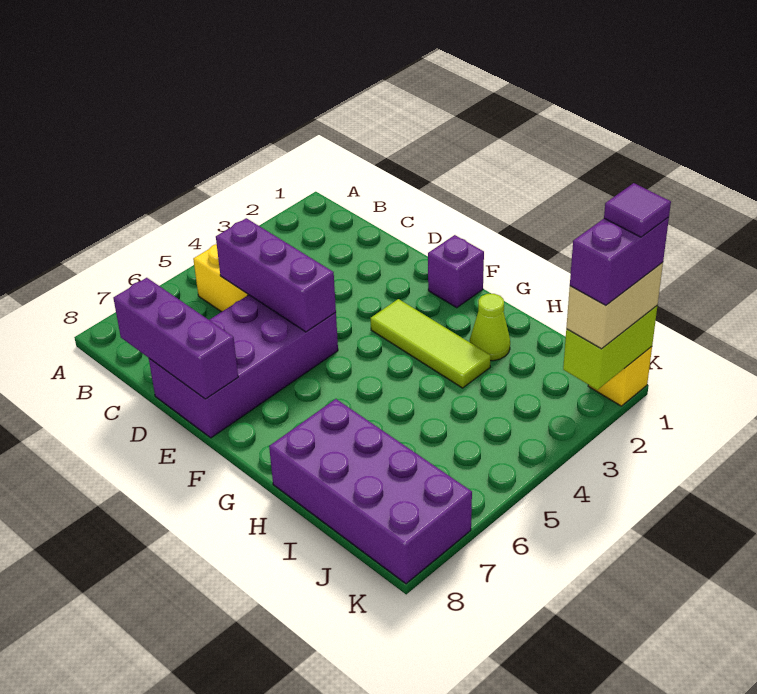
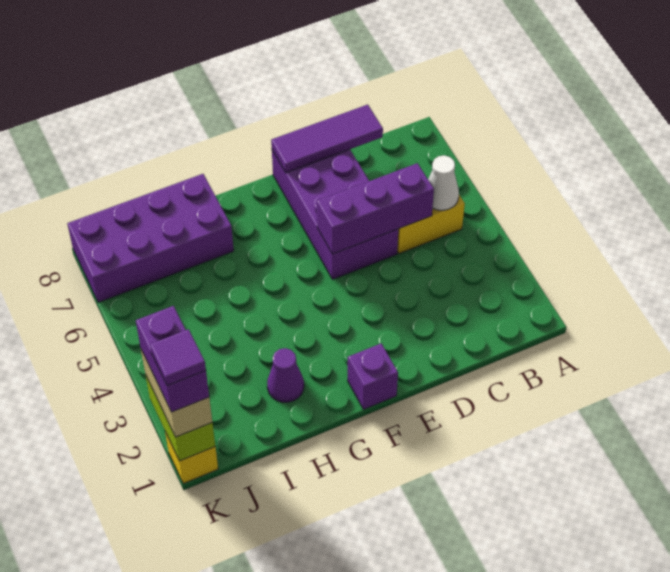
none -> white 1x1 cone [428,155,459,210]
purple 1x3 brick [113,278,238,399] -> purple 1x3 tile [271,105,383,173]
lime 1x3 tile [370,299,491,388] -> none
lime 1x1 cone [470,294,510,361] -> purple 1x1 cone [267,348,304,402]

